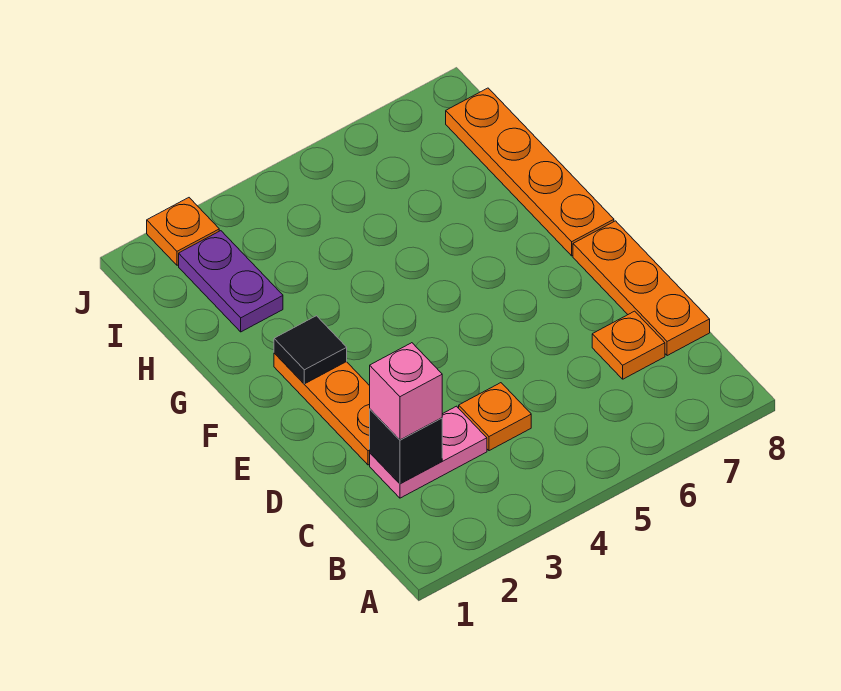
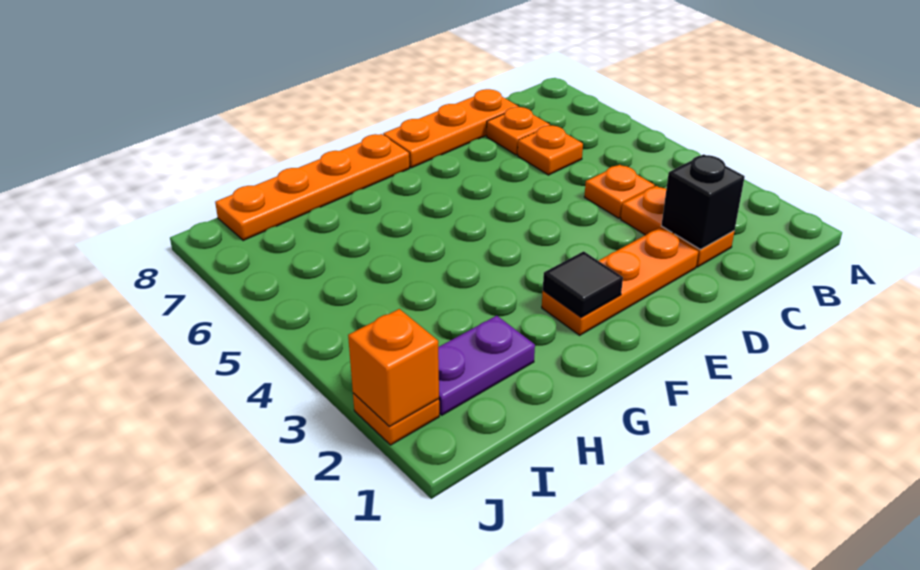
pink 1x2 plate [370,406,487,498] -> orange 1x2 plate [621,186,734,267]
pink 1x1 brick [370,343,442,440] -> none
none -> orange 1x1 plate [518,125,583,175]
none -> orange 1x1 brick [348,309,439,427]

